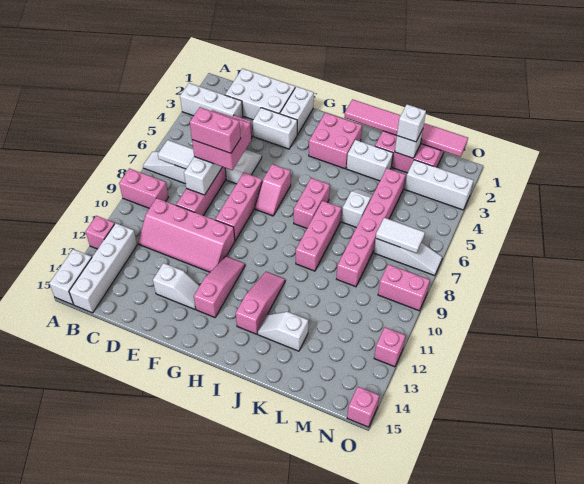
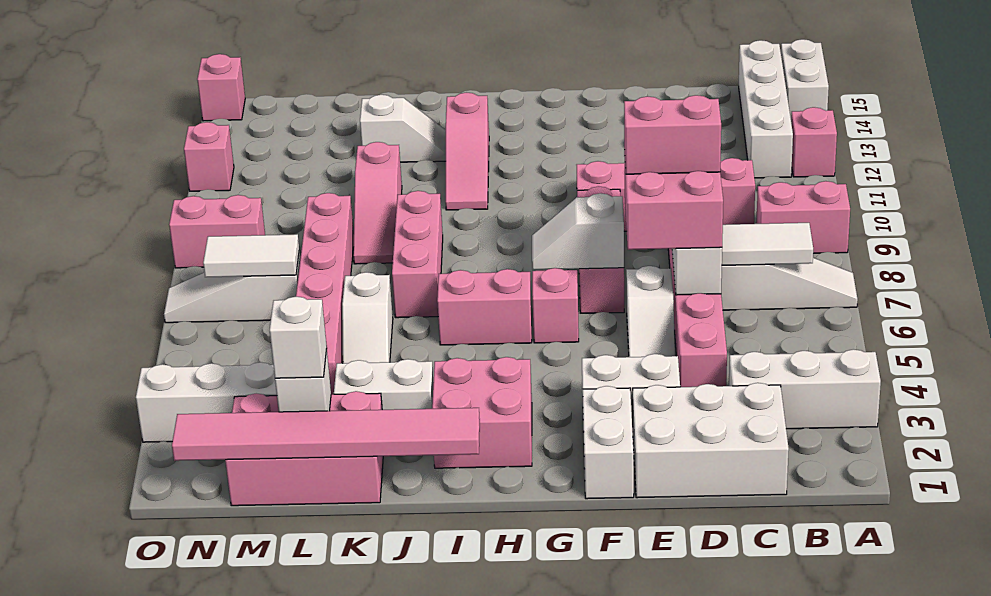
white 1x2 slope [153,263,200,309] -> white 1x2 slope moved to [532,193,624,270]
pink 1x3 slope [194,256,245,317] -> pink 1x3 slope moved to [353,142,402,264]
pink 1x2 brick [294,178,330,228] -> pink 1x2 brick turned to [437,269,532,345]

